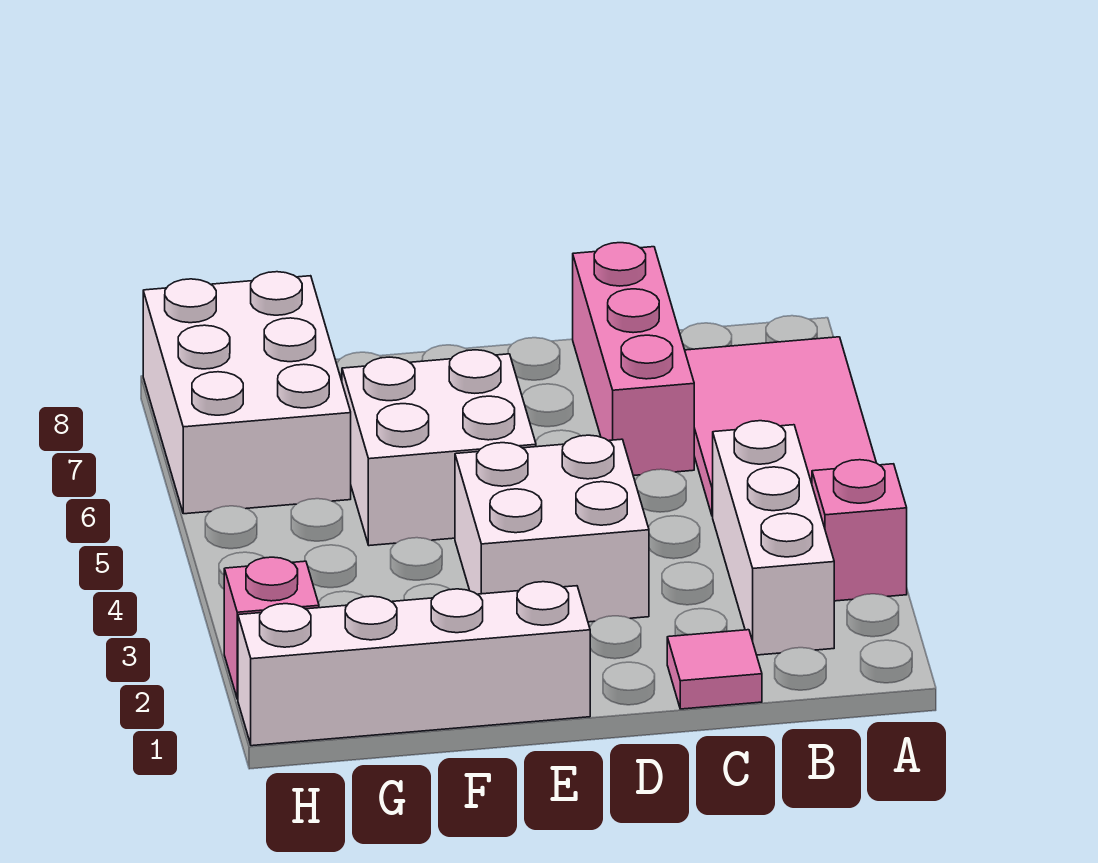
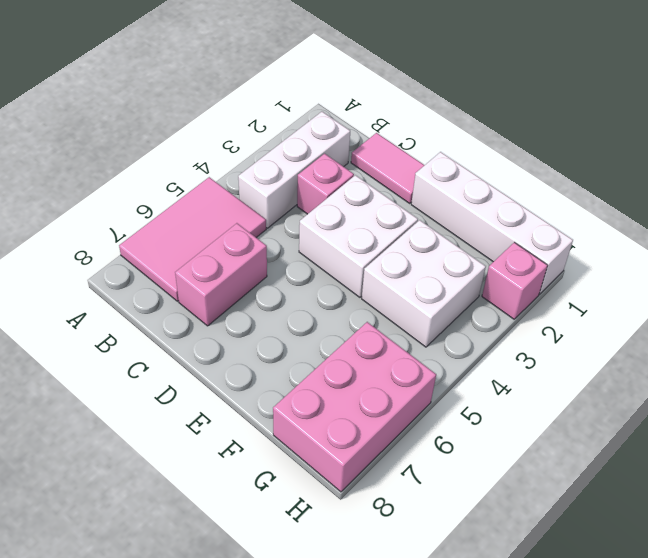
pink 1x1 brick [812,460,907,601] -> pink 1x1 brick moved to [297,154,354,214]
pink 1x1 tile [667,630,762,709] -> pink 1x2 tile [351,133,424,203]
pink 1x3 brick [573,243,694,476] -> pink 1x2 brick [175,223,267,326]
white 2x2 brick [342,350,536,546] -> white 2x2 brick moved to [362,220,486,347]
white 2x3 brick [143,272,351,514] -> pink 2x3 brick [273,322,436,492]

